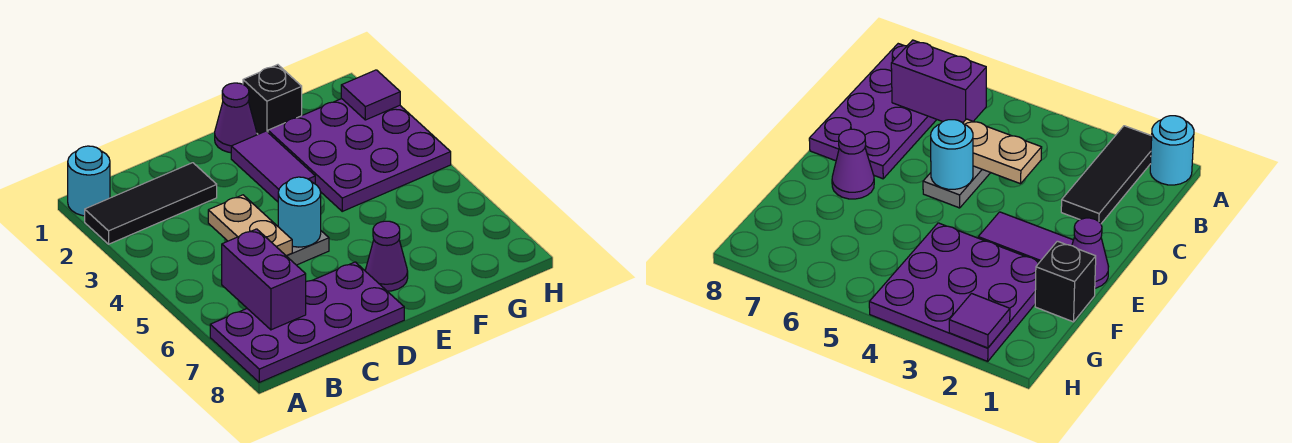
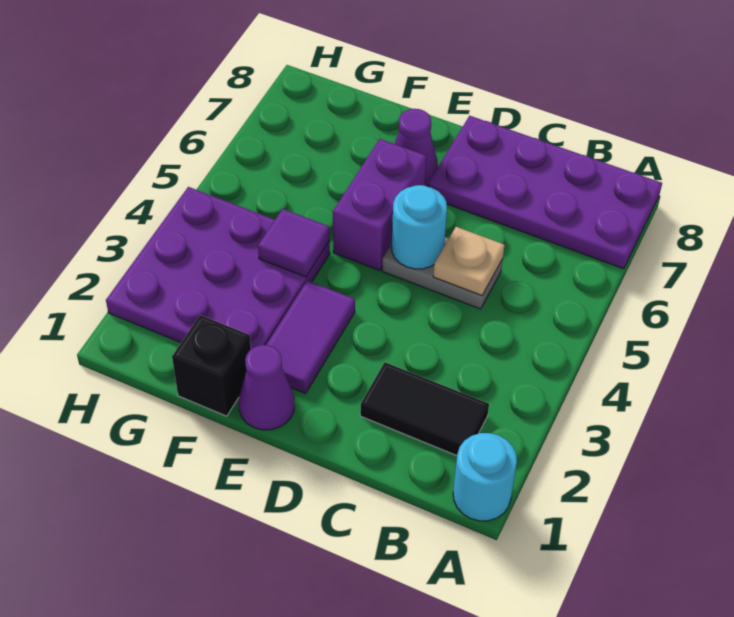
black 1x3 tile [85,163,217,244] -> black 1x2 tile [360,362,489,456]
purple 1x2 brick [222,229,306,330] -> purple 1x2 brick moved to [333,139,427,271]
tan 1x2 plate [208,195,292,256] -> tan 1x1 plate [433,227,504,295]
purple 1x1 tile [341,70,400,120] -> purple 1x1 tile moved to [258,209,330,277]

